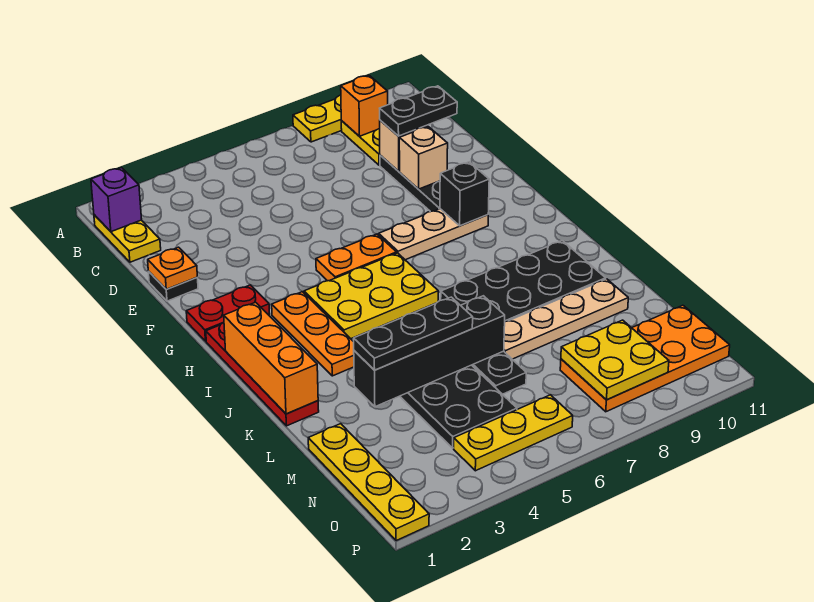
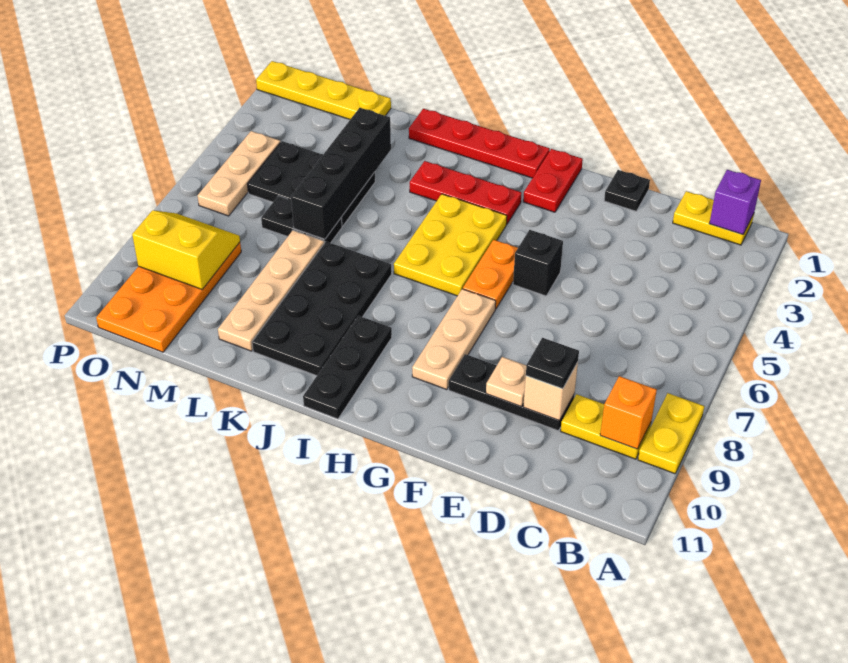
black 1x2 plate [380,86,457,136] -> black 1x1 plate [526,338,579,389]
orange 1x1 plate [148,247,197,289] -> none
tan 1x1 brick [399,126,448,189] -> tan 1x1 plate [486,357,526,407]
black 1x1 brick [440,162,489,226] -> black 1x1 brick moved to [513,230,563,296]
orange 1x3 plate [272,292,354,376] -> red 1x3 plate [410,161,522,224]
orange 1x3 brick [224,302,318,414] -> none
black 1x3 plate [354,297,473,370] -> black 1x3 plate moved to [303,316,392,419]
yellow 2x2 plate [561,320,669,400] -> yellow 2x2 slope [132,210,240,289]
yellow 1x3 plate [454,395,573,471] -> tan 1x3 plate [198,131,280,216]

